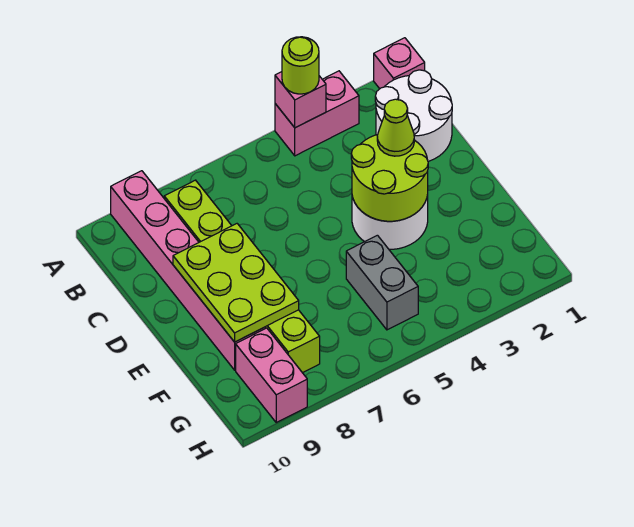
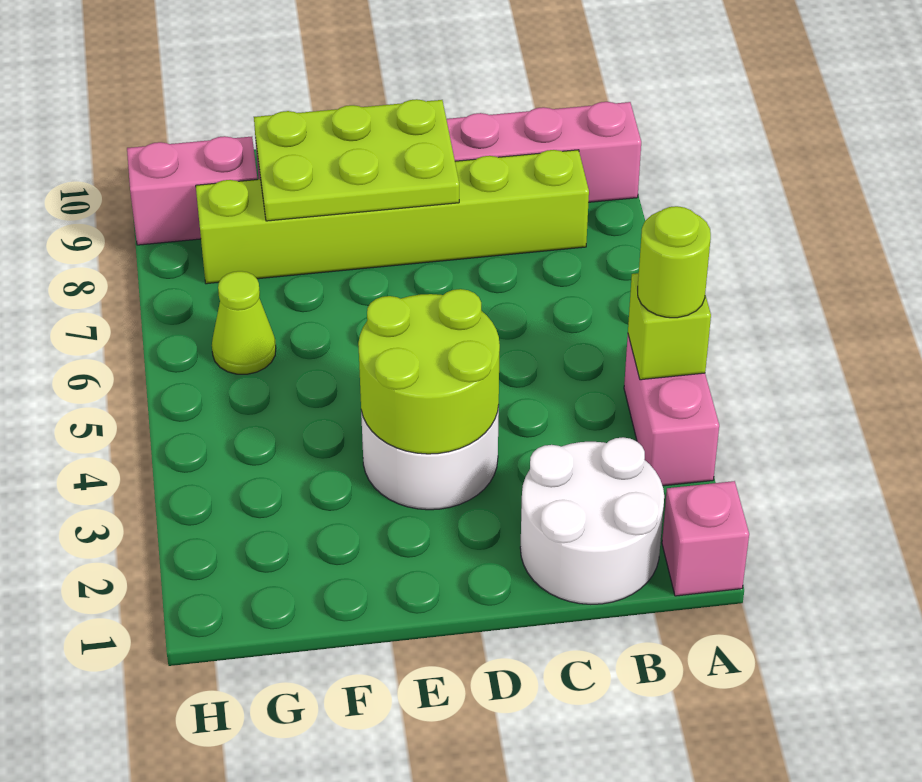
pink 1x1 brick [275,72,326,128] -> lime 1x1 brick [628,273,711,380]
lime 1x1 cone [377,99,414,156] -> lime 1x1 cone moved to [212,271,276,374]
grey 1x2 brick [346,235,418,330] -> none

